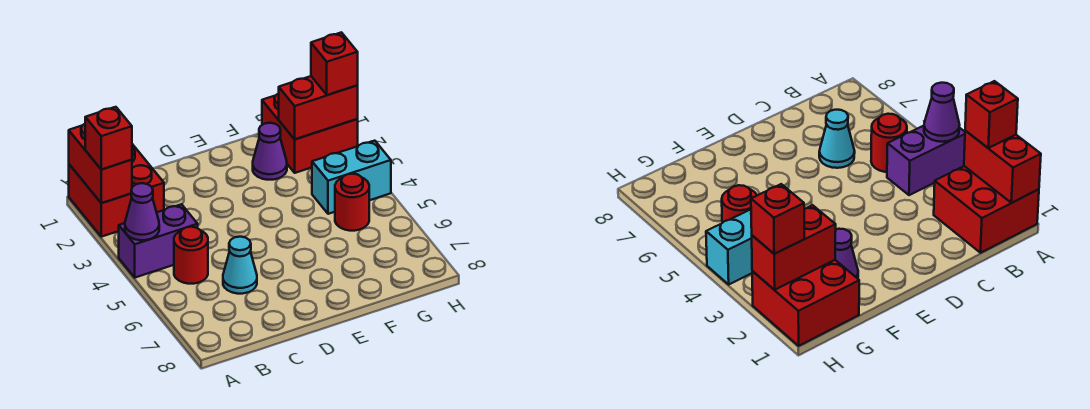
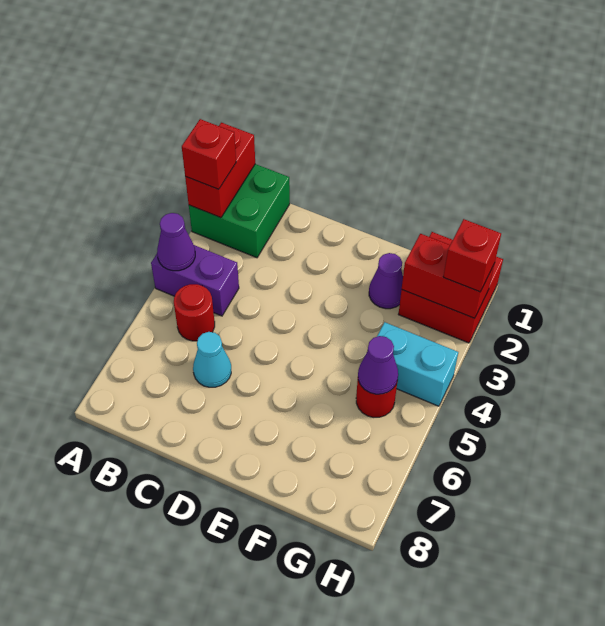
red 2x2 brick [69,144,164,237] -> green 2x2 brick [189,164,290,258]
none -> purple 1x1 cone [358,336,398,394]

